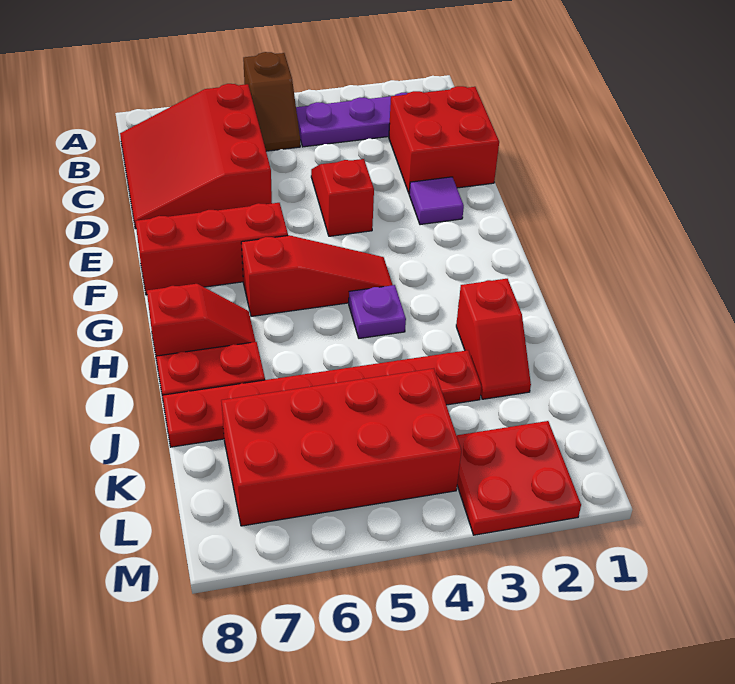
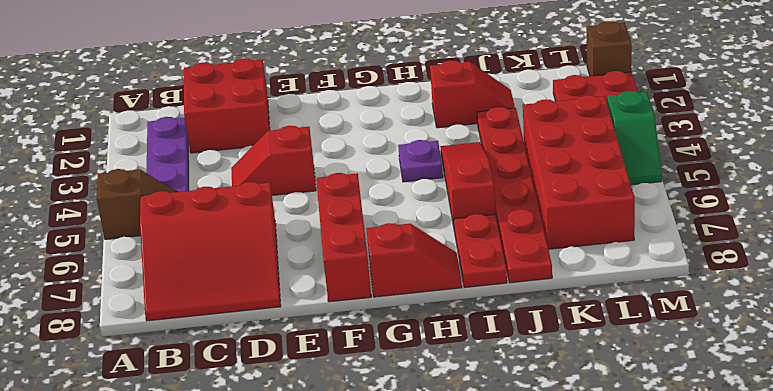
purple 1x1 tile [409,177,464,225] -> none
red 1x3 slope [241,235,393,316] -> red 1x3 slope moved to [440,142,495,226]
red 1x2 slope [147,284,256,361] -> red 1x2 slope turned to [366,223,462,297]
none -> brown 1x1 brick [587,21,632,76]
none -> green 1x2 slope [607,91,662,185]

